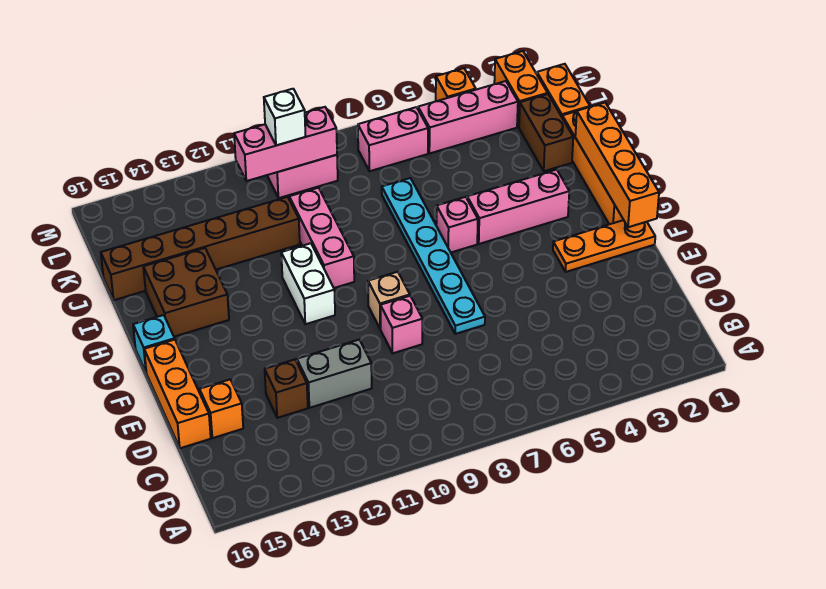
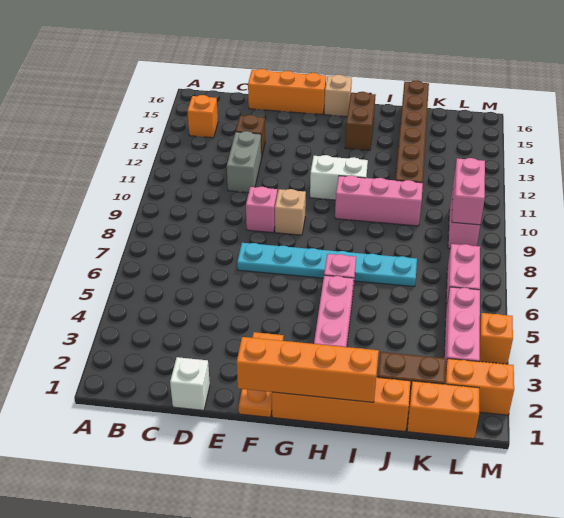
orange 1x1 brick [200,380,243,438] -> orange 1x1 brick moved to [187,95,218,138]
cyan 1x1 brick [133,315,175,372] -> tan 1x1 brick [324,75,352,117]
brown 2x2 brick [143,248,229,337] -> brown 1x2 brick [345,92,376,150]
pink 1x3 brick [234,107,337,181] -> pink 1x2 brick [452,158,485,225]
white 1x1 brick [264,89,306,145] -> white 1x1 brick moved to [170,357,210,410]

